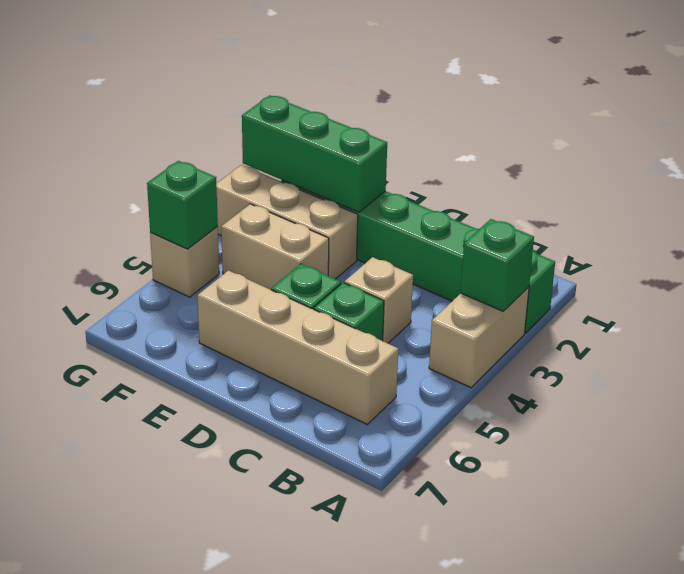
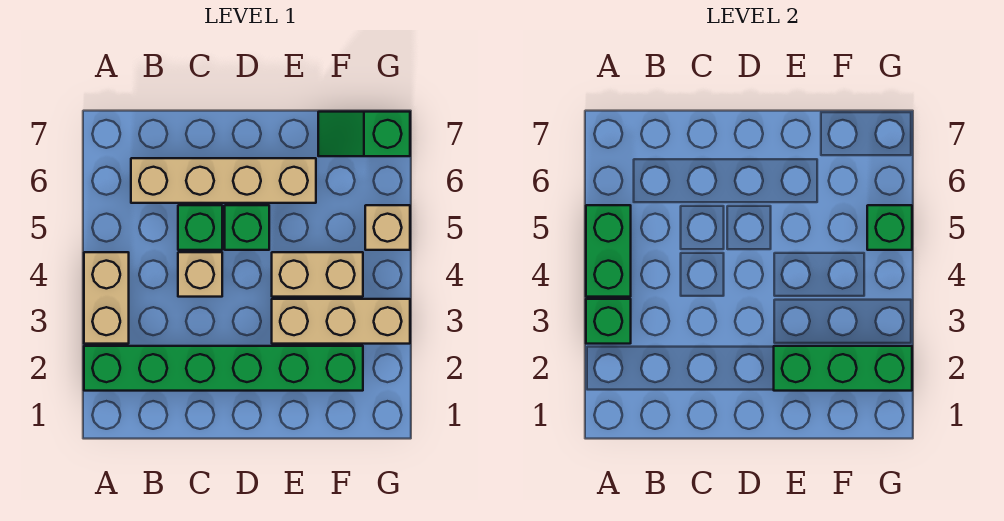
none -> green 1x2 brick [586,205,631,297]
none -> green 1x2 slope [318,112,410,156]

